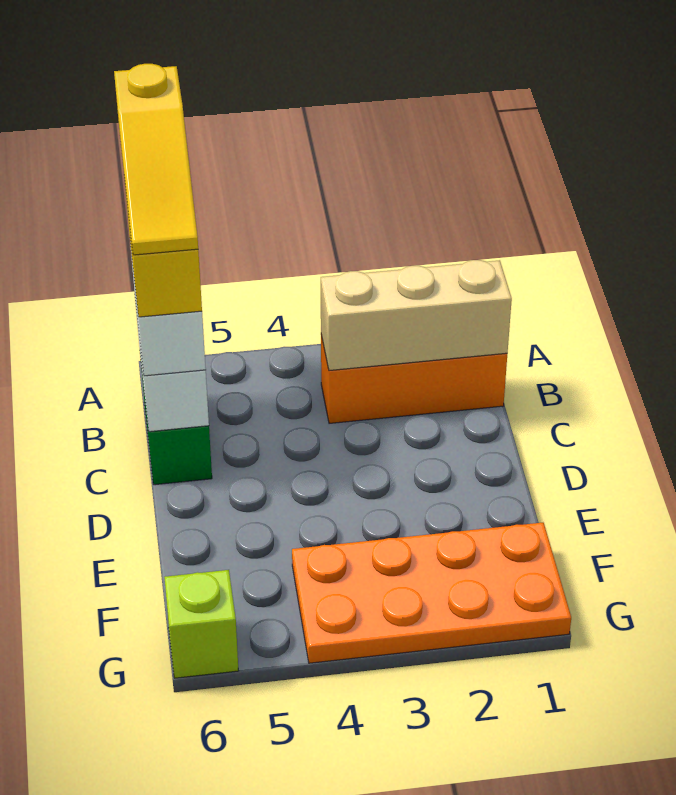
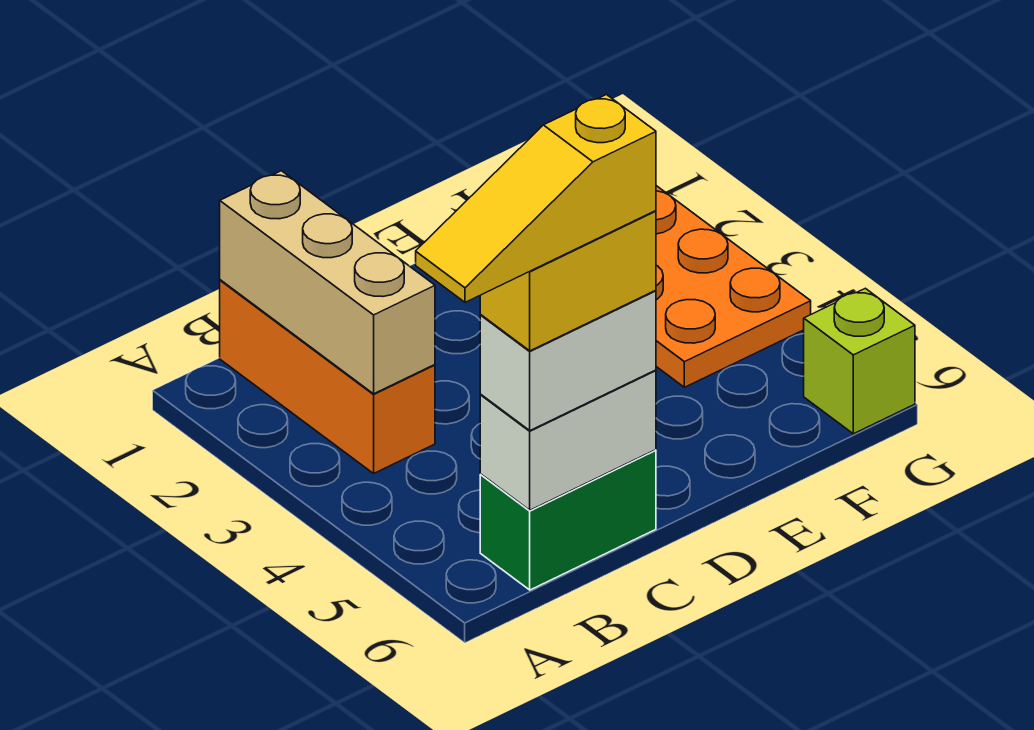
yellow 1x3 slope [114,64,198,255] -> yellow 1x3 slope turned to [416,95,656,302]

